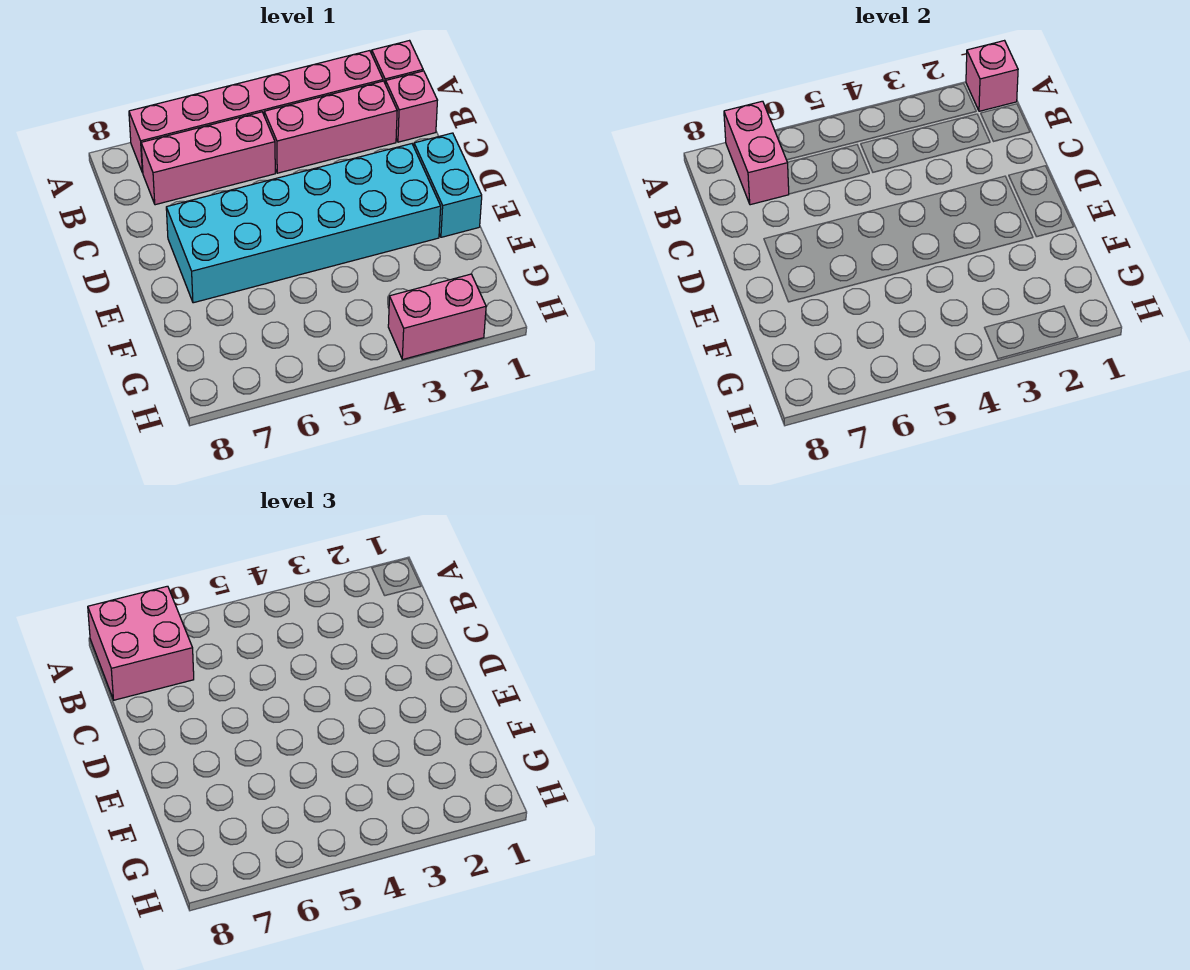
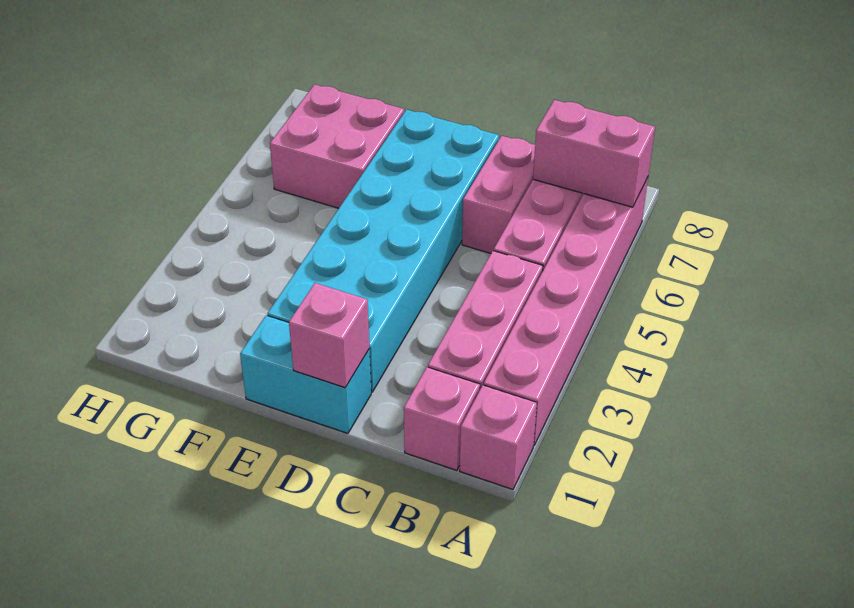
pink 1x1 brick [966,41,1018,111] -> pink 1x1 brick moved to [289,283,369,388]
pink 2x2 brick [88,586,194,700] -> pink 2x2 brick moved to [270,84,404,208]
pink 1x2 brick [388,274,486,360] -> pink 1x2 brick moved to [462,136,535,253]

